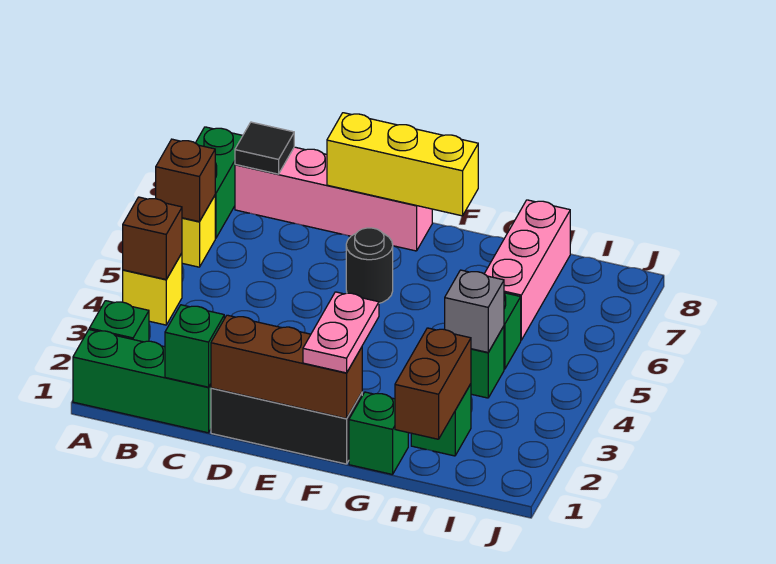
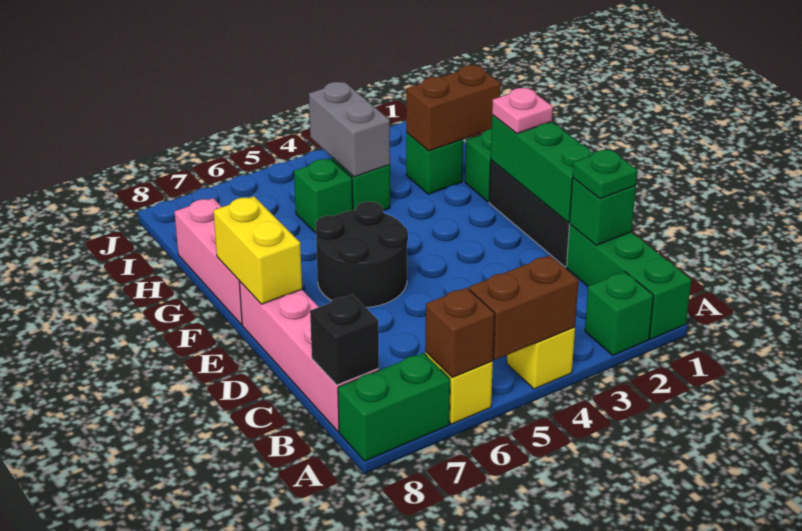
brown 1x1 brick [123,197,182,279] -> brown 1x2 brick [469,255,579,360]
black 1x1 tile [235,122,294,174] -> black 1x1 brick [310,295,379,385]
none -> green 1x1 plate [573,149,637,199]
brown 1x3 brick [211,315,362,418] -> green 1x3 brick [491,115,593,222]
yellow 1x3 brick [327,113,478,216] -> yellow 1x2 brick [213,196,302,304]
black 1x1 round brick [346,228,393,303] -> black 2x2 round brick [315,202,408,307]
pink 1x2 plate [303,292,379,373] -> pink 1x1 plate [492,88,553,133]
grey 1x1 brick [445,270,504,352] -> grey 1x2 brick [309,82,390,177]
pink 1x3 brick [484,200,570,340] -> pink 1x3 brick turned to [175,198,242,325]

